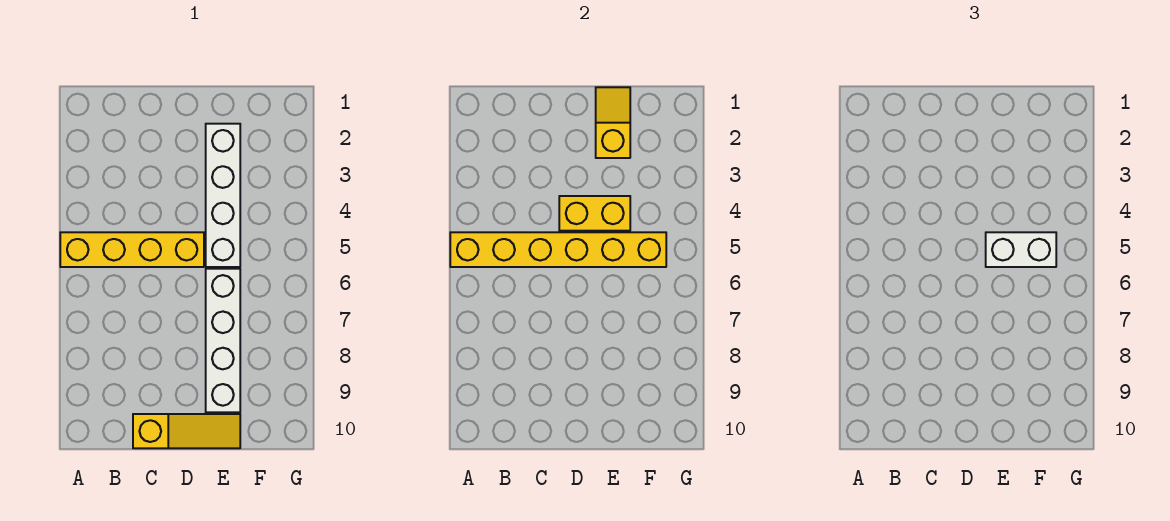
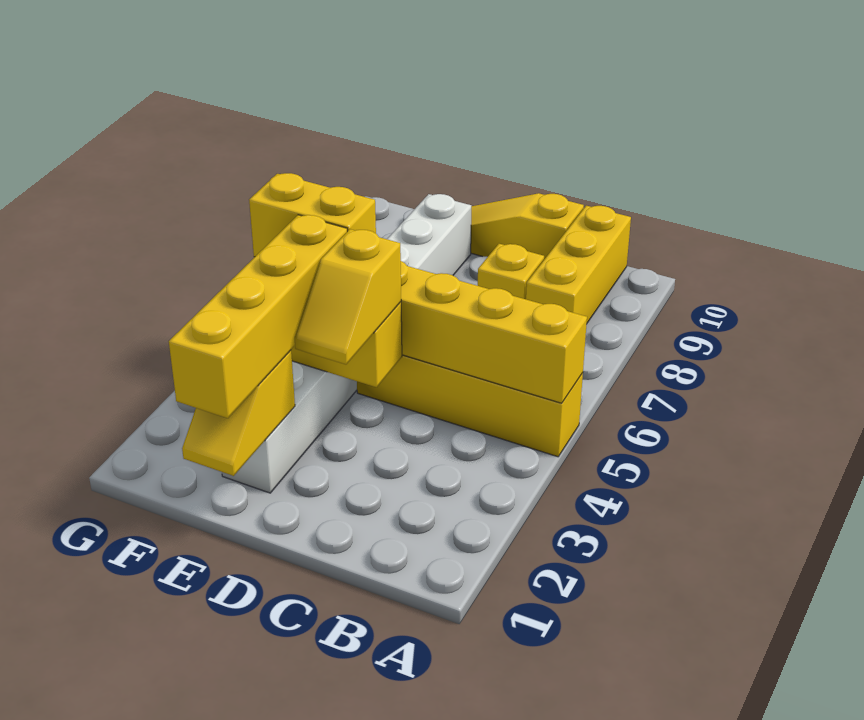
none -> yellow 1x3 brick [526,206,631,323]
none -> yellow 1x1 brick [478,244,544,299]
none -> yellow 1x2 slope [295,229,401,364]
none -> yellow 1x4 brick [169,215,347,418]
white 1x2 brick [986,232,1056,267] -> yellow 1x2 brick [249,173,376,257]

